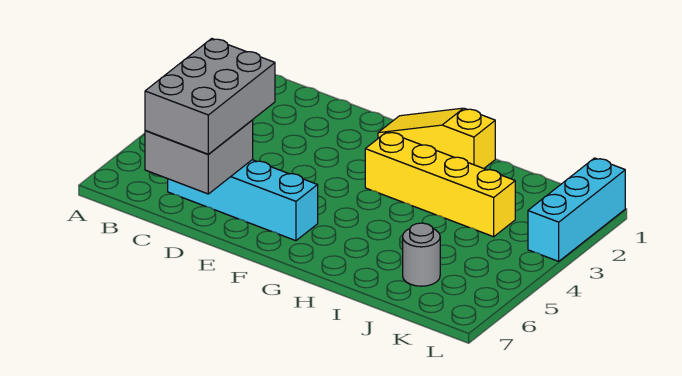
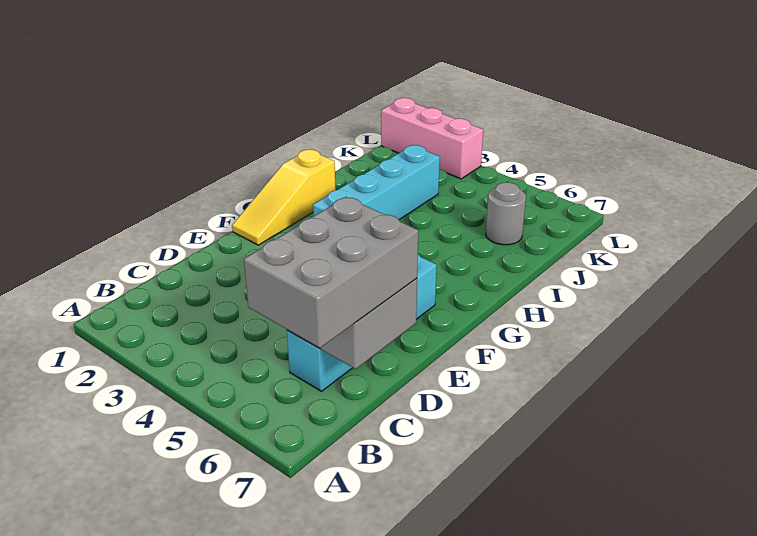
grey 2x3 brick [145,39,275,154] -> grey 2x3 brick turned to [244,197,418,348]
yellow 1x4 brick [365,132,515,237] -> cyan 1x4 brick [313,145,440,220]
cyan 1x3 brick [528,158,625,261] -> pink 1x3 brick [381,98,483,179]

